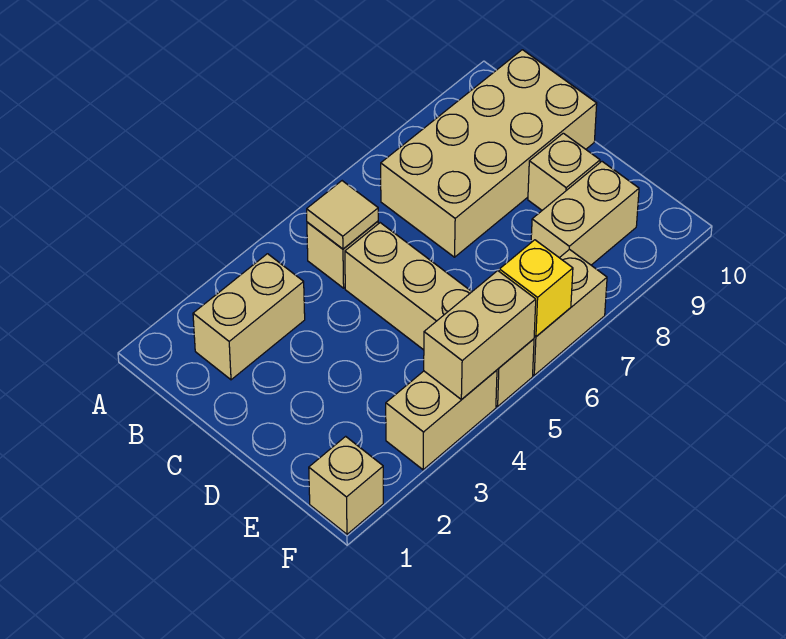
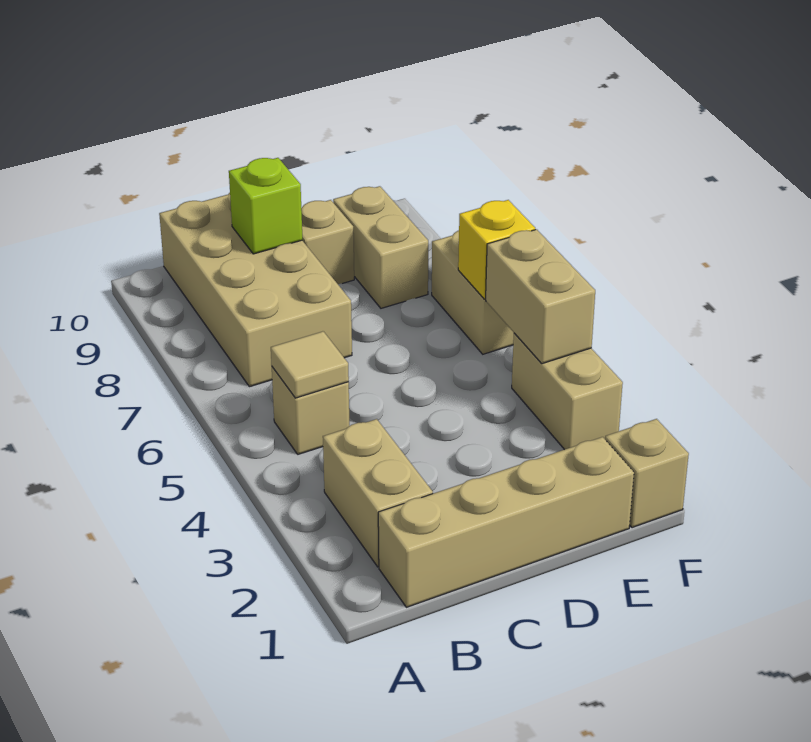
tan 1x4 brick [345,223,534,406] -> tan 1x4 brick moved to [378,437,634,607]
none -> lime 1x1 brick [229,158,303,254]

